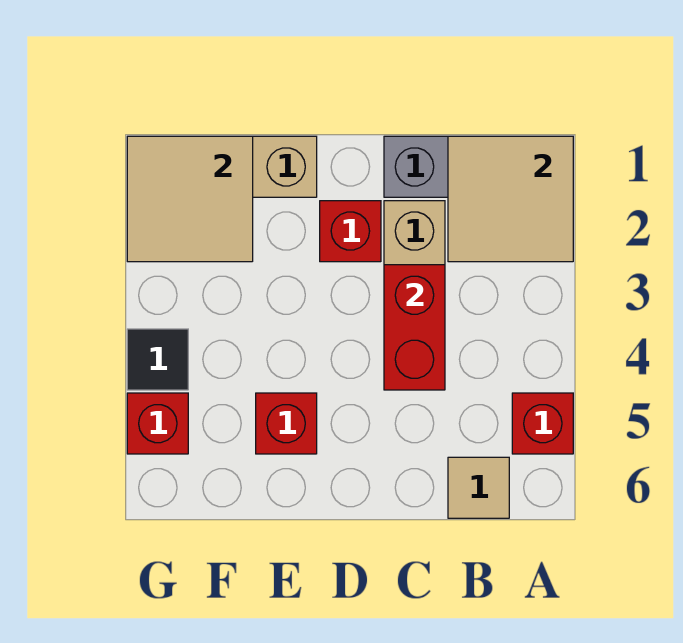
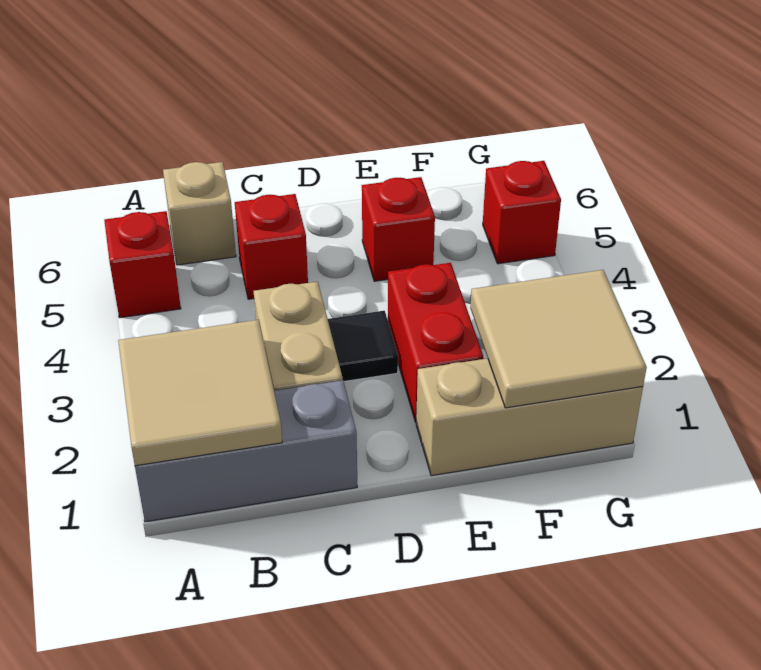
tan 1x1 tile [448,457,509,518] -> tan 1x1 brick [163,162,236,265]
red 1x2 brick [384,265,445,390] -> red 1x2 brick moved to [388,263,483,422]
red 1x1 brick [320,201,381,262] -> red 1x1 brick moved to [235,194,308,299]
black 1x1 tile [127,329,188,390] -> black 1x1 tile moved to [328,311,398,381]

